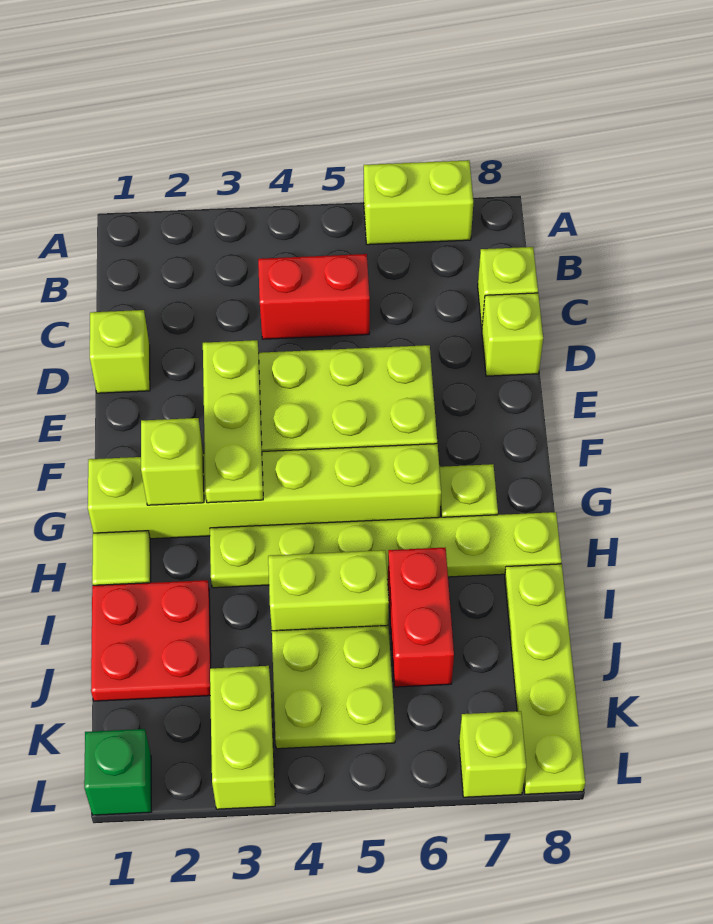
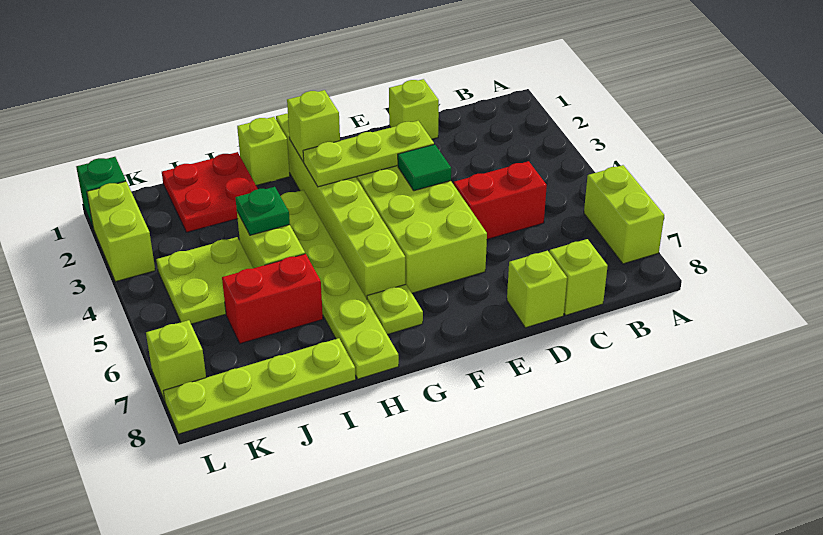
red 1x2 brick [258,254,370,339] -> red 1x2 brick turned to [454,161,547,239]
none -> green 1x1 tile [398,144,451,191]
lime 1x1 tile [92,531,151,585] -> lime 1x1 brick [237,117,290,185]
none -> green 1x1 plate [235,187,290,235]
lime 1x2 brick [210,666,275,809] -> lime 1x2 brick turned to [87,181,155,282]

